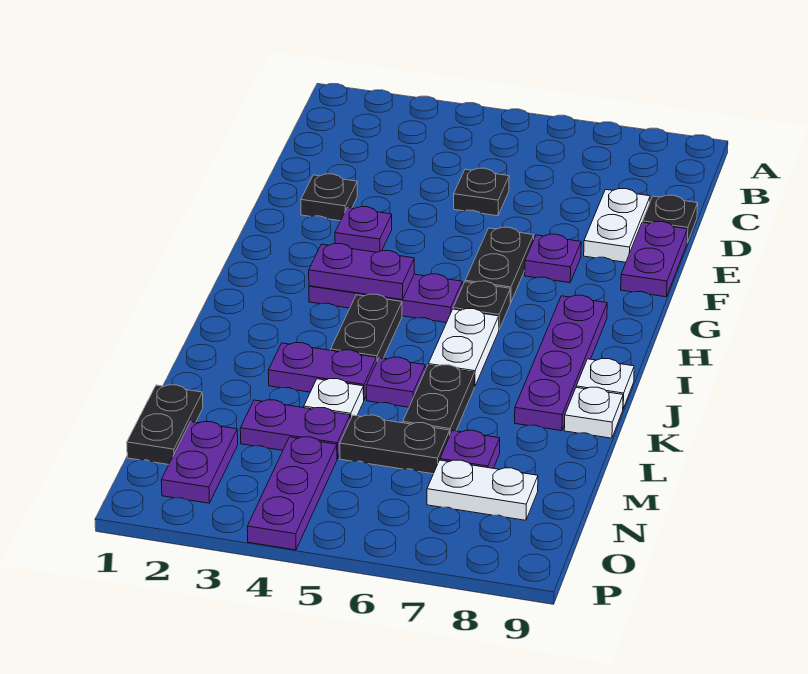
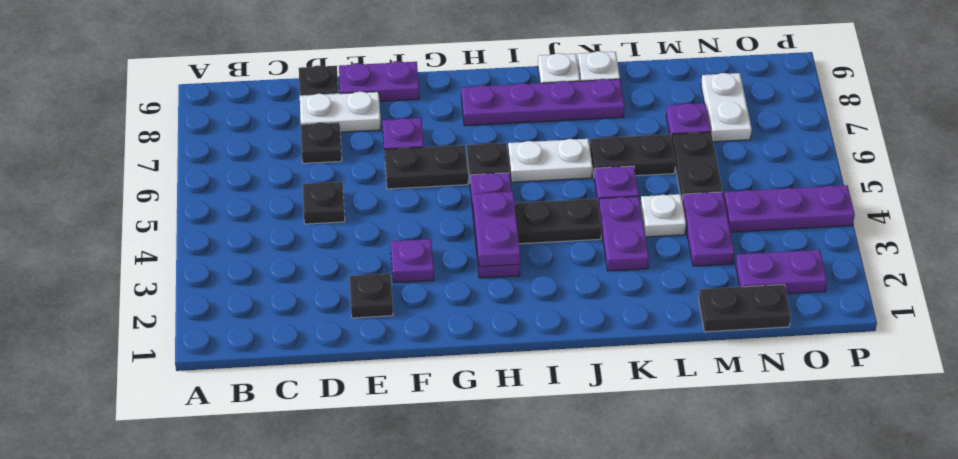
none -> black 1x1 plate [301,122,342,163]

